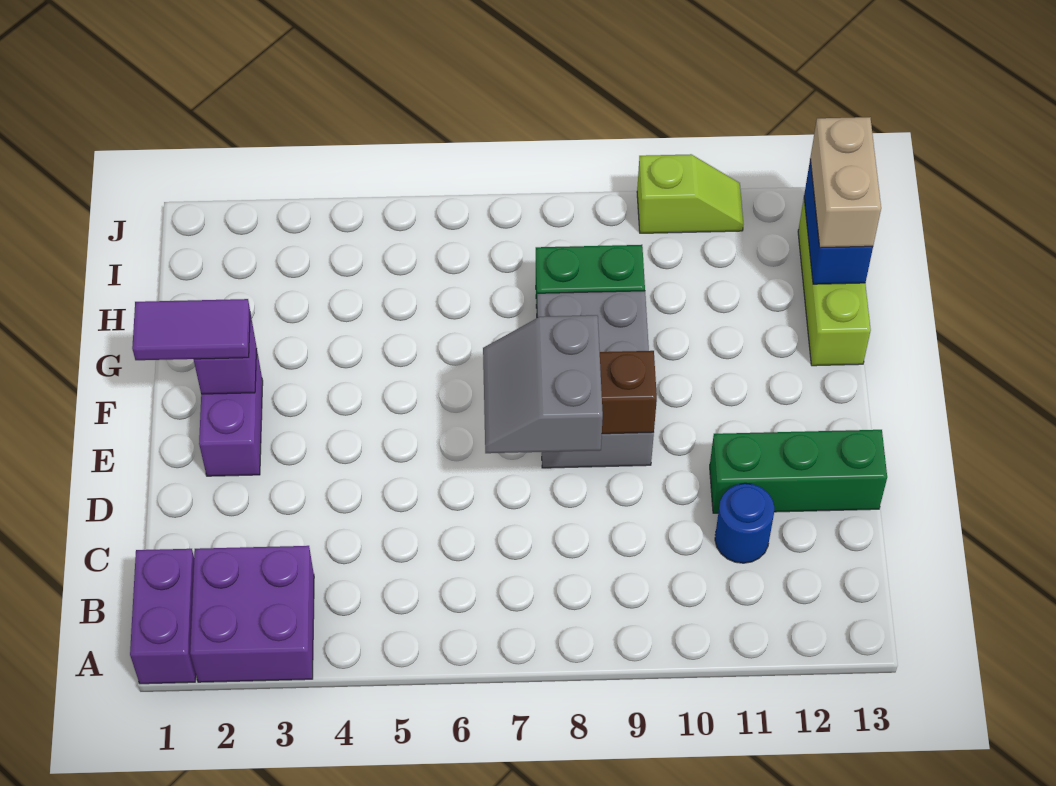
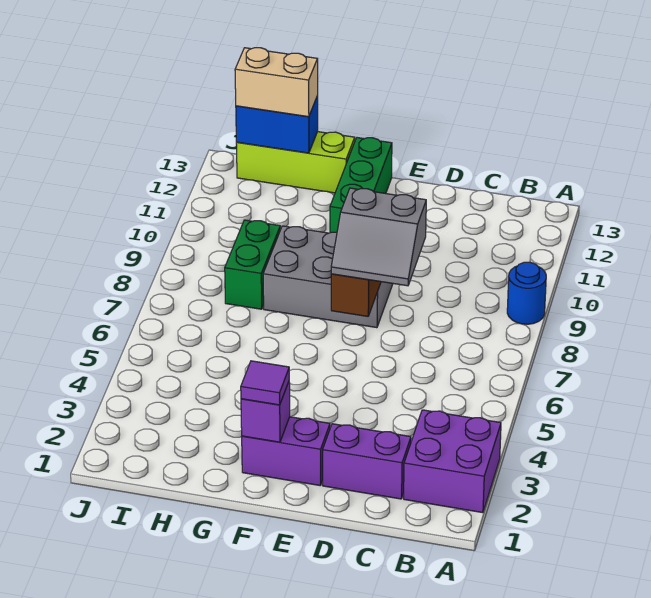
purple 1x2 brick [130,549,196,684] -> purple 1x2 brick moved to [323,424,411,499]
blue 1x1 round brick [715,483,774,563] -> blue 1x1 round brick moved to [507,262,546,324]
green 1x3 brick [710,430,887,513] -> green 1x3 brick moved to [330,138,392,233]
purple 1x2 tile [132,299,250,360] -> purple 1x1 tile [241,361,289,405]
lime 1x2 slope [637,154,743,233] -> none

